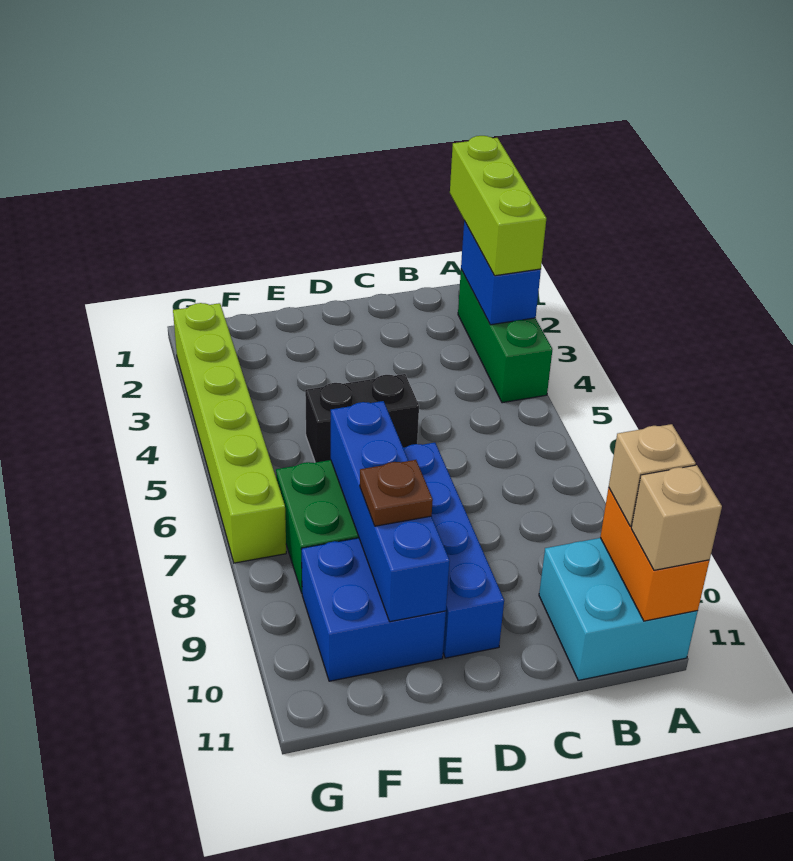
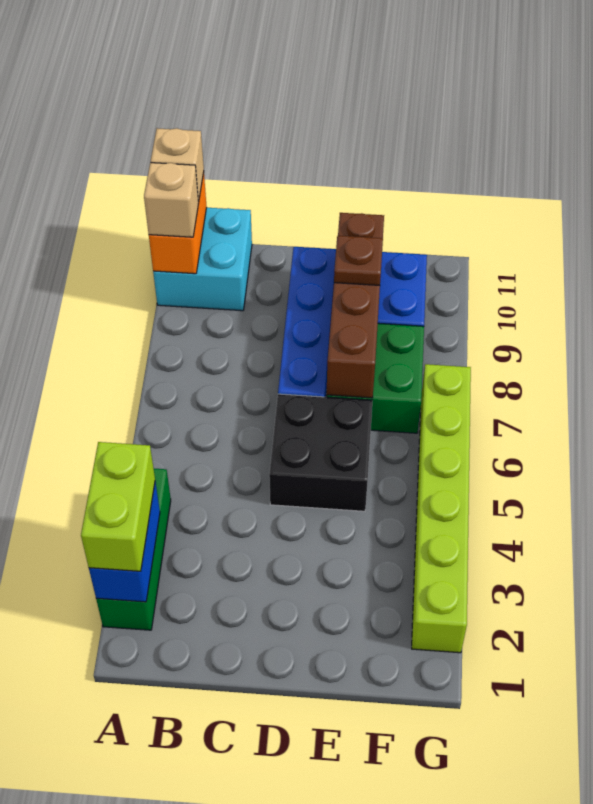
lime 1x3 brick [450,136,546,276] -> lime 1x2 brick [81,442,155,571]
black 1x2 brick [305,374,419,463] -> black 2x2 brick [269,394,373,511]
blue 1x4 brick [331,401,450,622] -> brown 1x4 brick [326,213,384,398]

